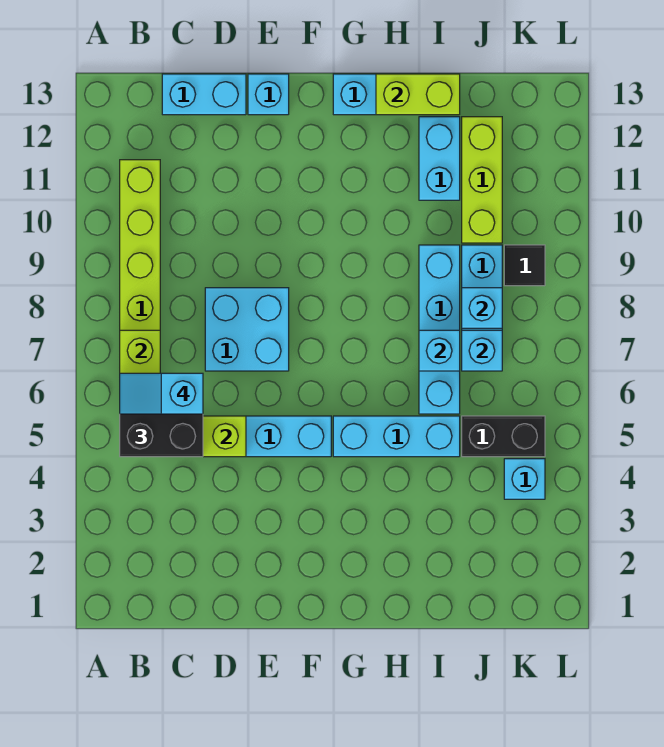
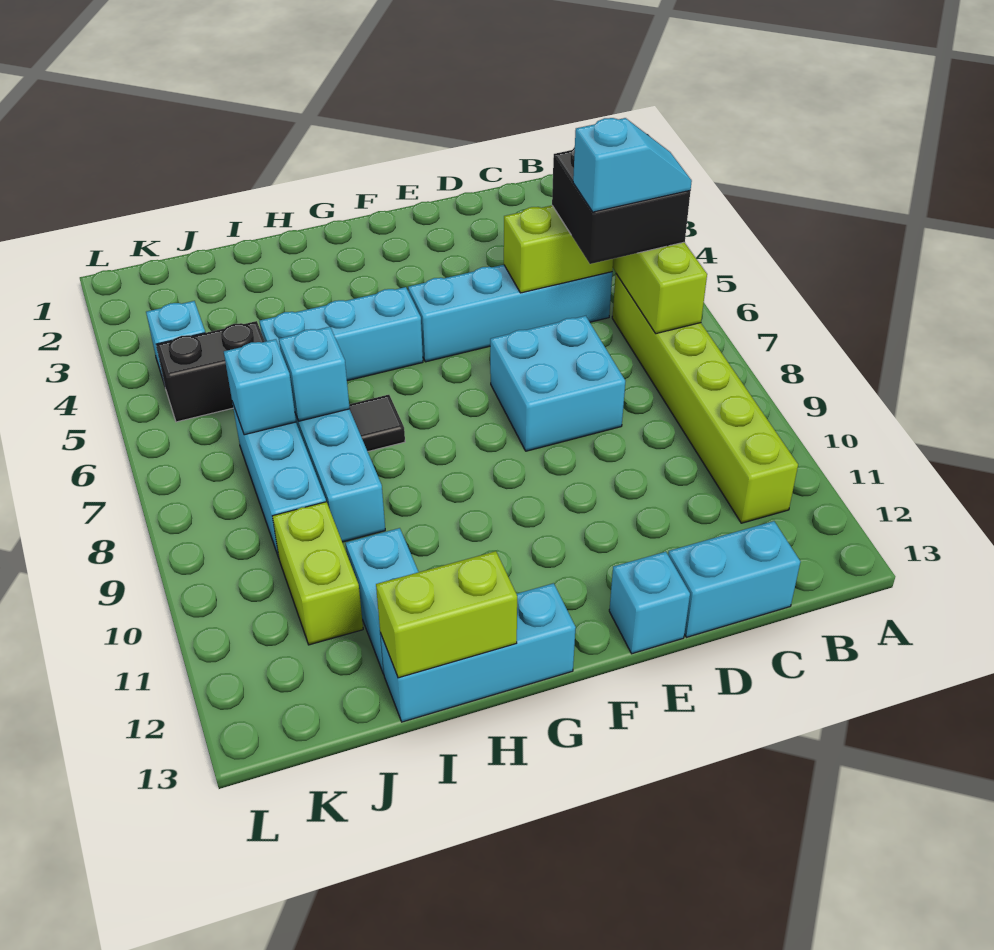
cyan 1x1 brick [462,288,502,328] -> none
lime 1x3 brick [462,117,502,243] -> lime 1x2 brick [273,502,363,645]
black 1x1 tile [504,245,545,286] -> black 1x1 tile moved to [349,395,405,451]

